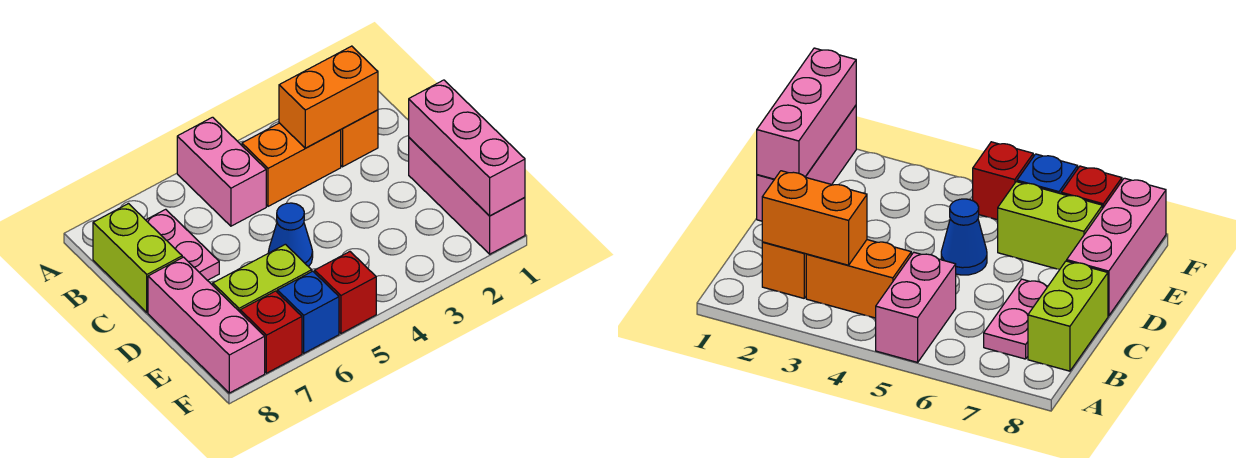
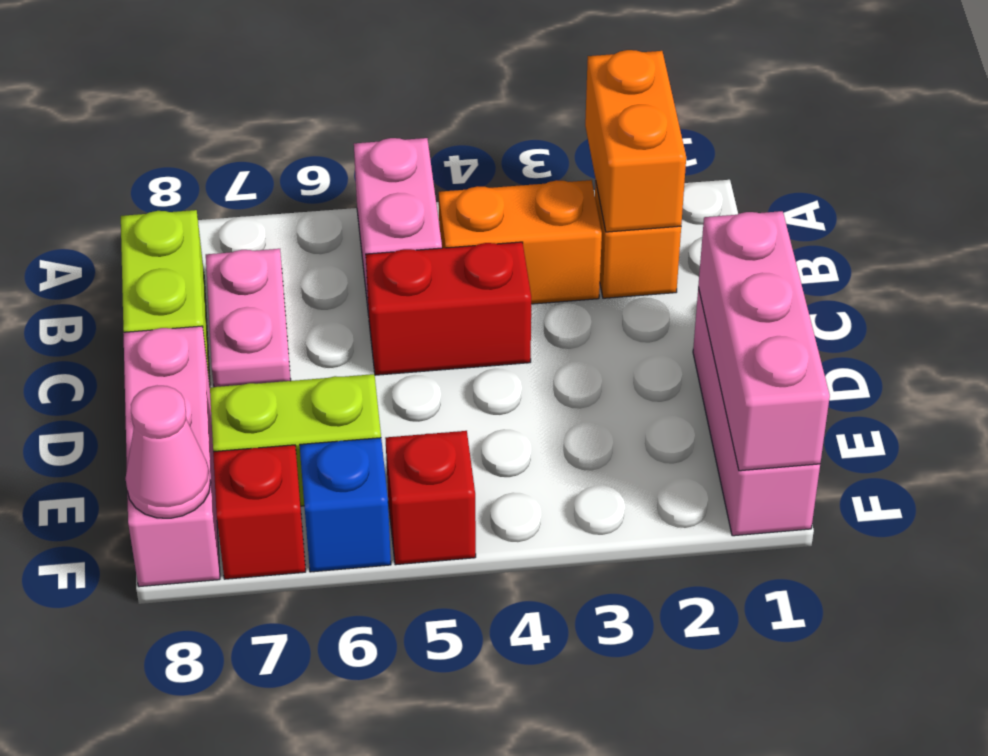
orange 1x2 brick [279,46,378,148] -> orange 1x2 brick turned to [585,50,686,232]
none -> red 1x2 brick [366,242,531,375]
blue 1x1 cone [268,203,313,267] -> none
none -> pink 1x1 cone [125,386,211,518]

